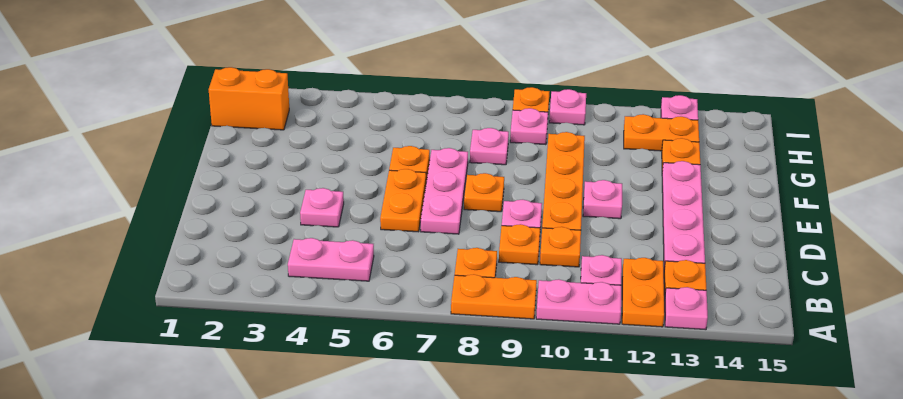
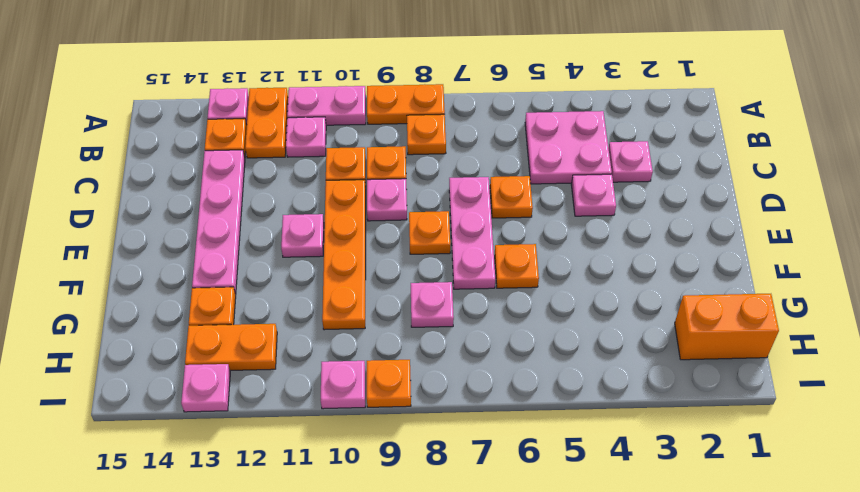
pink 1x2 plate [288,238,374,281] -> pink 2x2 plate [525,111,612,184]
orange 1x2 plate [380,169,426,232] -> orange 1x1 plate [490,176,533,218]
pink 1x1 plate [510,108,548,145] -> pink 1x1 plate moved to [609,141,653,182]

